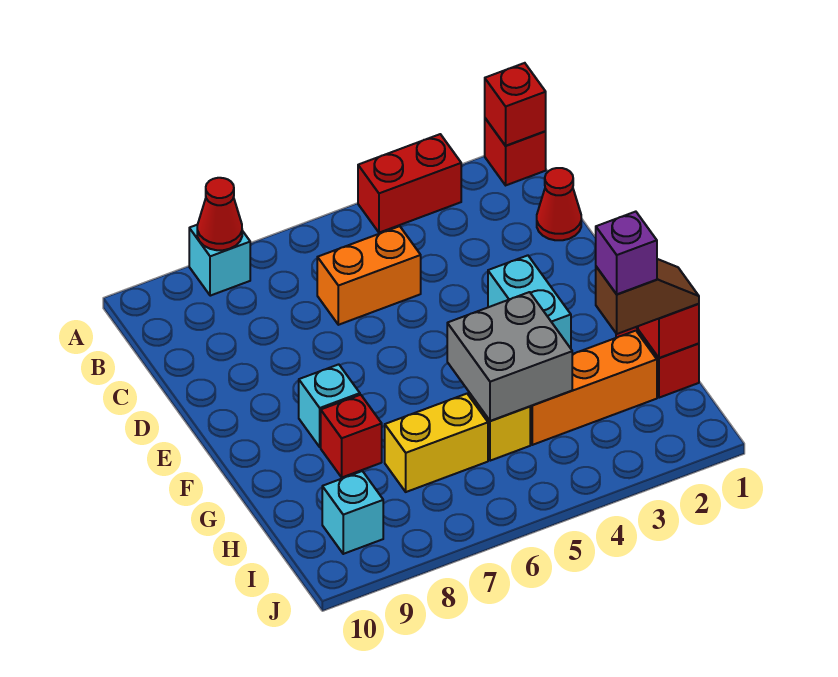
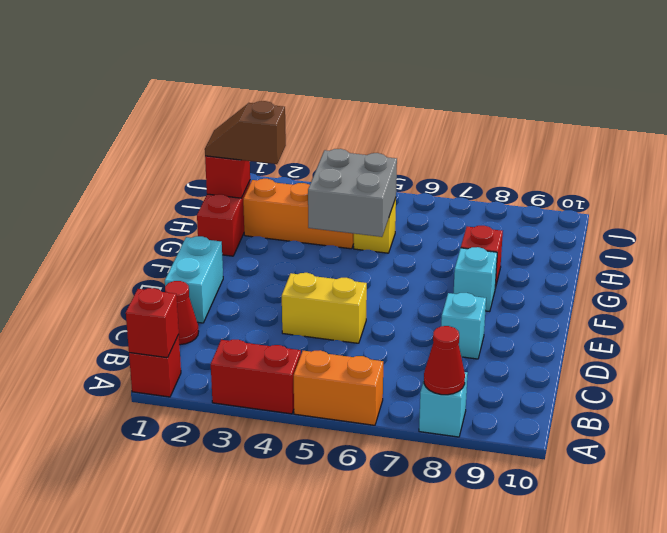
orange 1x2 brick [317,226,421,325] -> orange 1x2 brick moved to [294,350,383,425]
cyan 1x2 brick [488,255,571,348] -> cyan 1x2 brick moved to [165,236,223,323]
purple 1x1 brick [596,212,657,294] -> none
yellow 1x2 brick [385,394,488,492] -> yellow 1x2 brick moved to [282,273,367,343]
cyan 1x1 brick [322,471,383,554] -> cyan 1x1 brick moved to [441,293,486,359]

